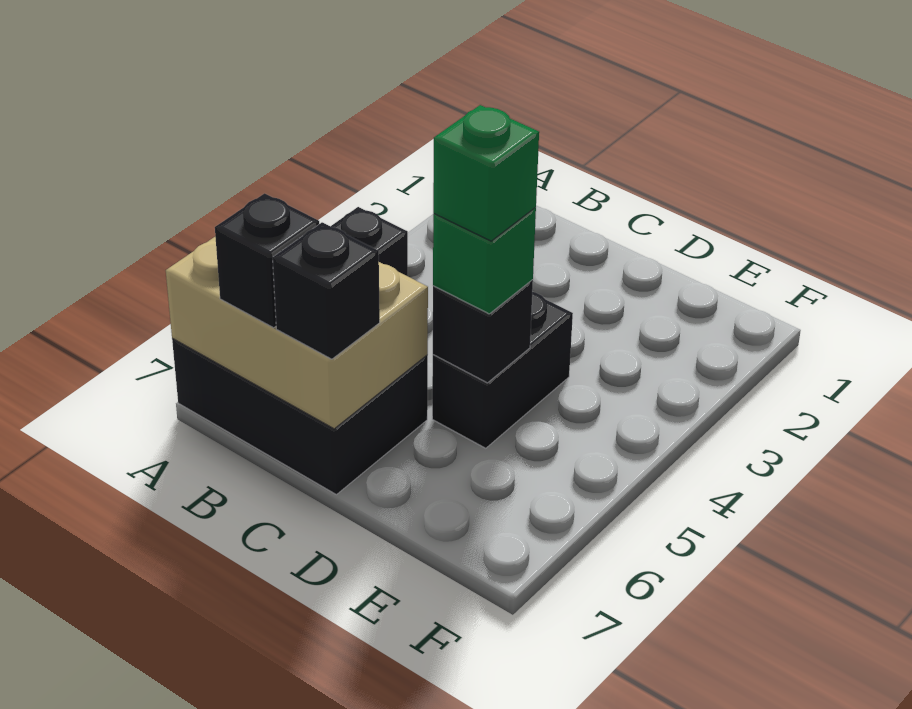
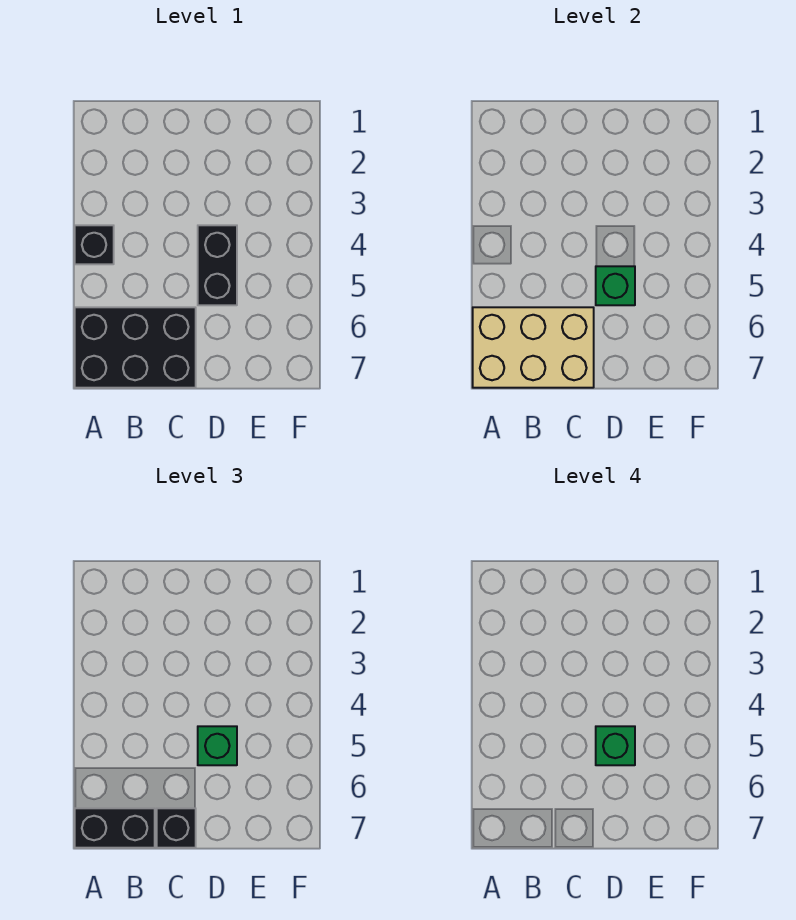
black 1x1 brick [215,193,319,328] -> black 1x2 brick [75,808,155,848]
black 1x1 brick [433,280,533,383] -> green 1x1 brick [596,266,635,305]

